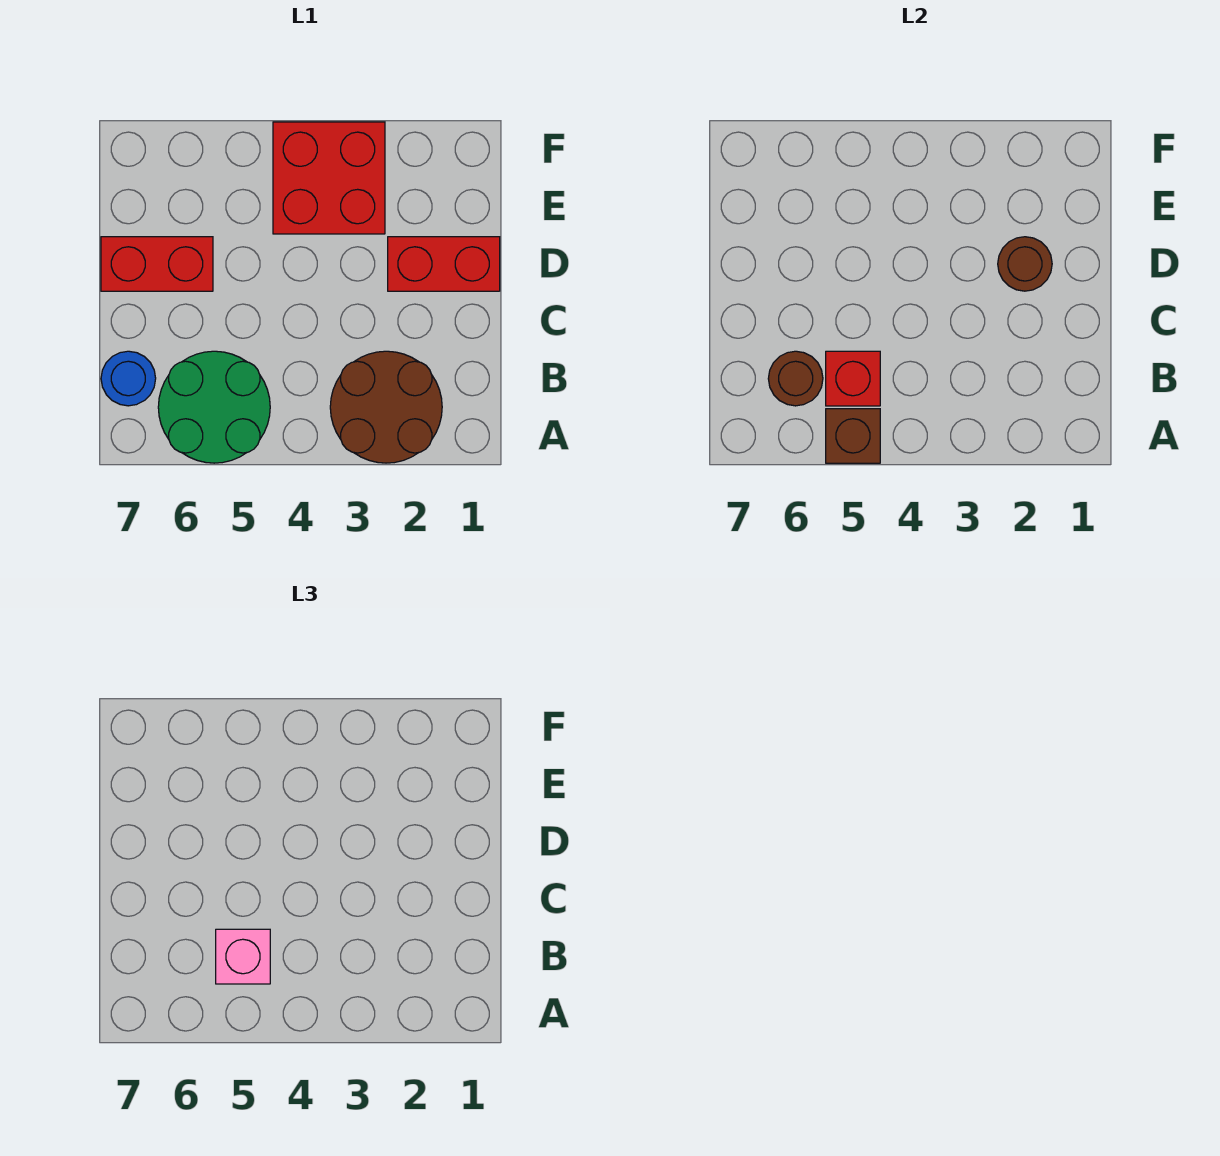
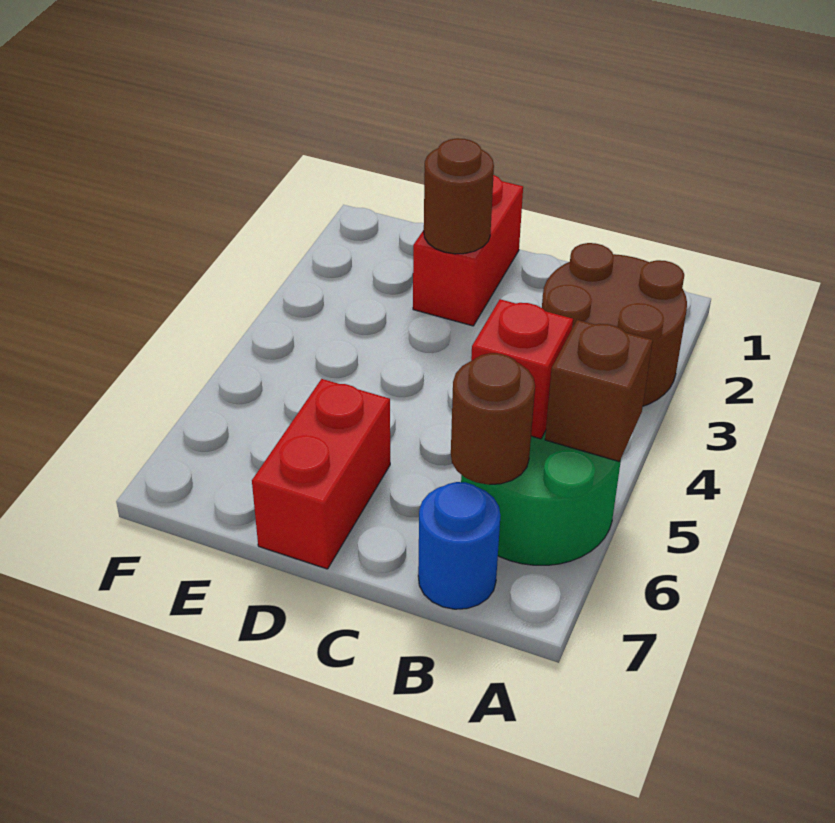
pink 1x1 brick [216,929,270,984] -> none
red 2x2 brick [273,122,385,234] -> none

